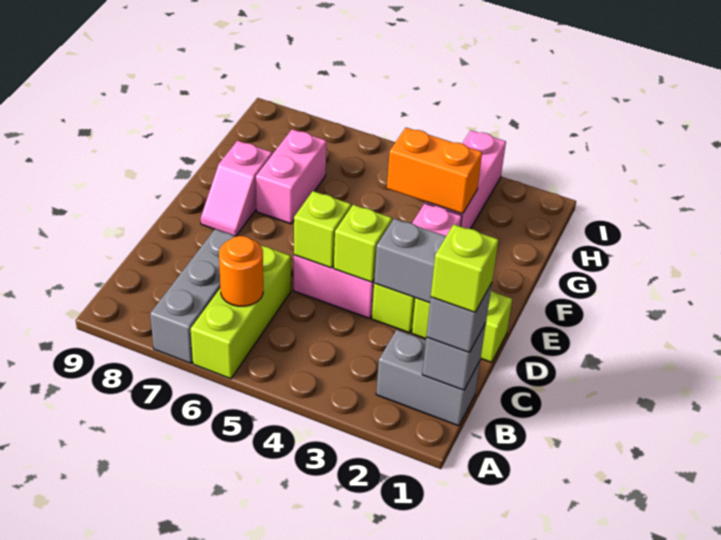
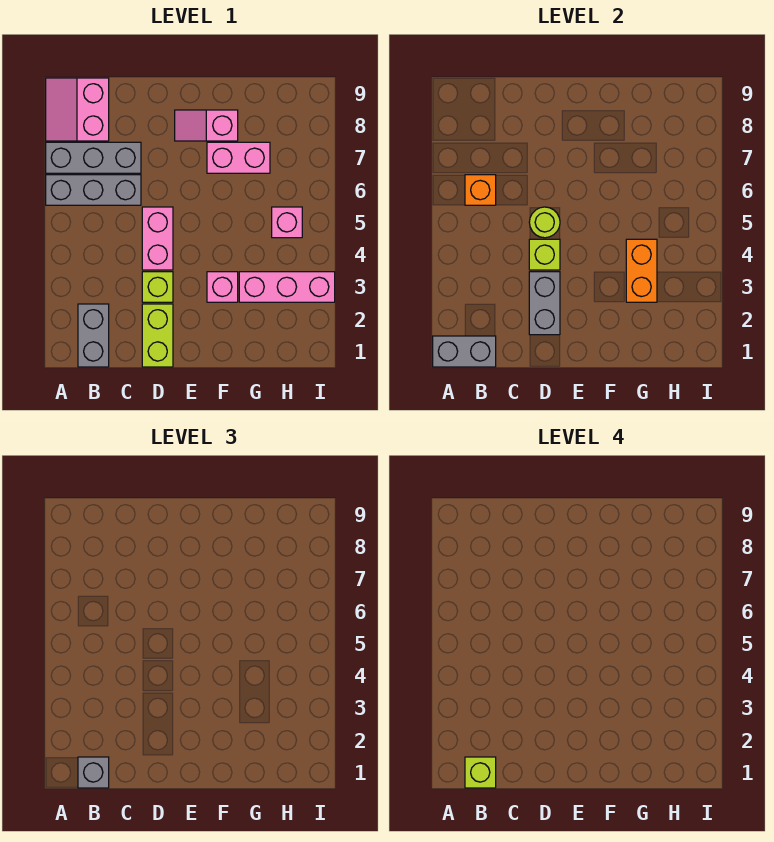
lime 1x3 brick [191,245,291,379] -> grey 1x3 brick [46,175,141,205]
none -> pink 2x2 slope [46,78,109,141]
grey 1x1 brick [422,323,486,390] -> grey 1x2 brick [433,336,496,367]
orange 1x1 round brick [219,236,263,306] -> orange 1x1 brick [465,175,496,205]
lime 1x1 brick [294,191,351,268] -> lime 1x1 round brick [529,207,560,238]
none -> pink 1x1 brick [272,207,302,238]

